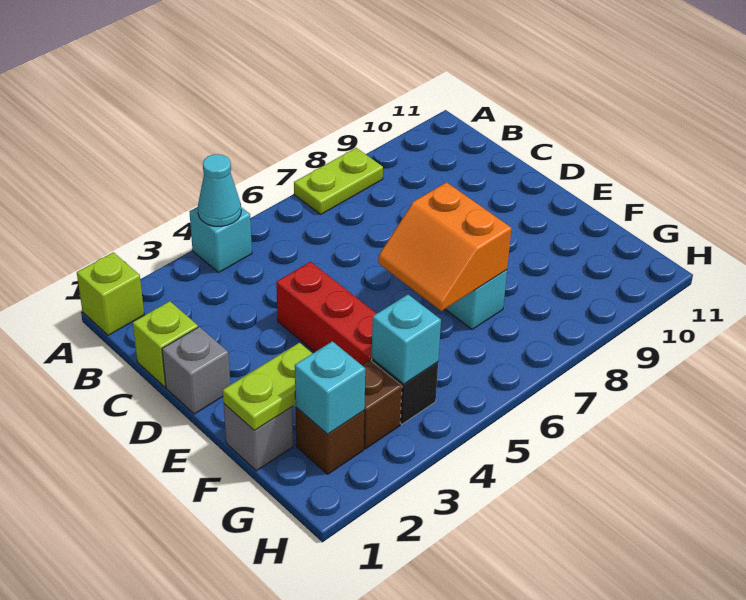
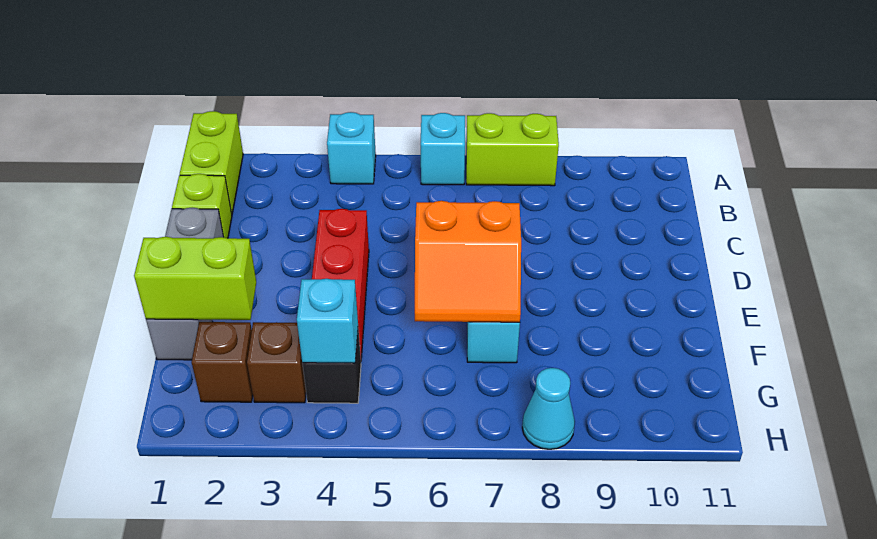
lime 1x1 brick [77,252,144,335] -> lime 1x2 brick [180,111,243,214]
cyan 1x1 cone [198,154,241,226] -> cyan 1x1 cone moved to [522,368,575,449]
lime 1x2 plate [294,148,383,214] -> lime 1x2 brick [466,113,559,186]
orange 2x2 slope [378,182,511,311] -> orange 2x2 slope turned to [415,201,521,322]
lime 1x2 plate [223,343,313,431] -> lime 1x2 brick [134,237,256,320]
cyan 1x1 brick [295,341,365,434] -> cyan 1x1 brick moved to [421,113,465,185]

